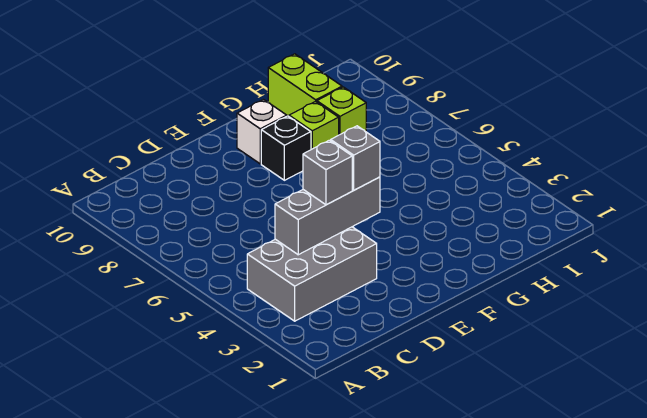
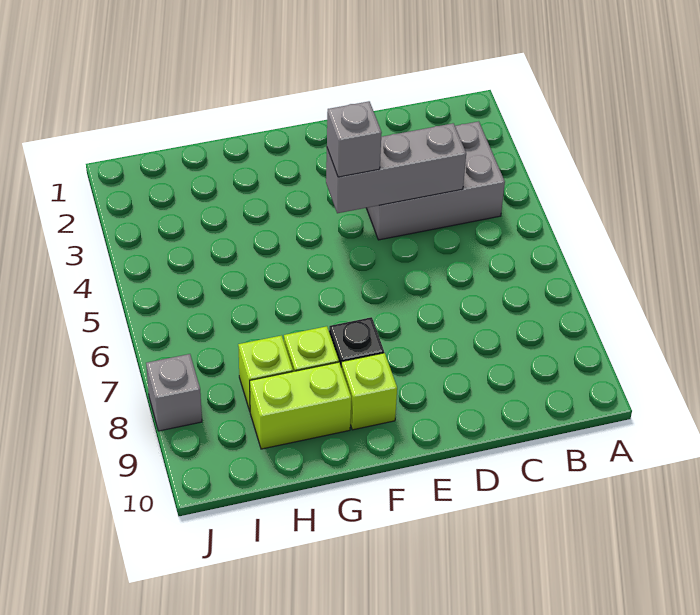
grey 1x1 brick [303,140,352,205] -> grey 1x1 brick moved to [146,354,202,431]
white 1x1 brick [237,100,287,164] -> lime 1x1 brick [341,353,397,430]
lime 1x2 brick [268,54,342,116] -> lime 1x2 brick turned to [250,362,351,449]

